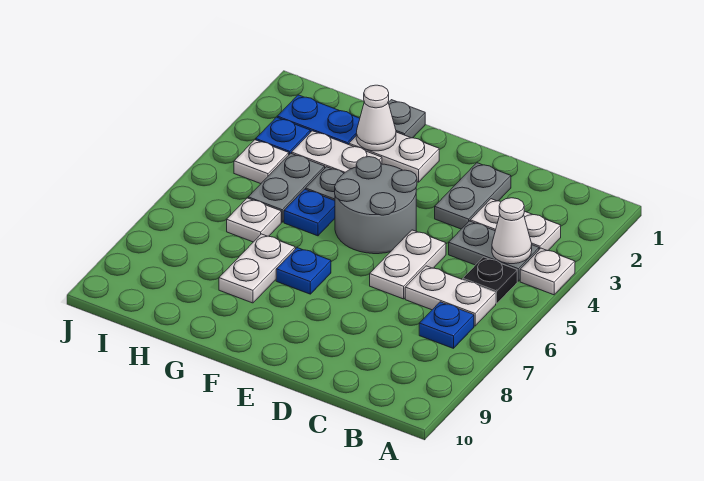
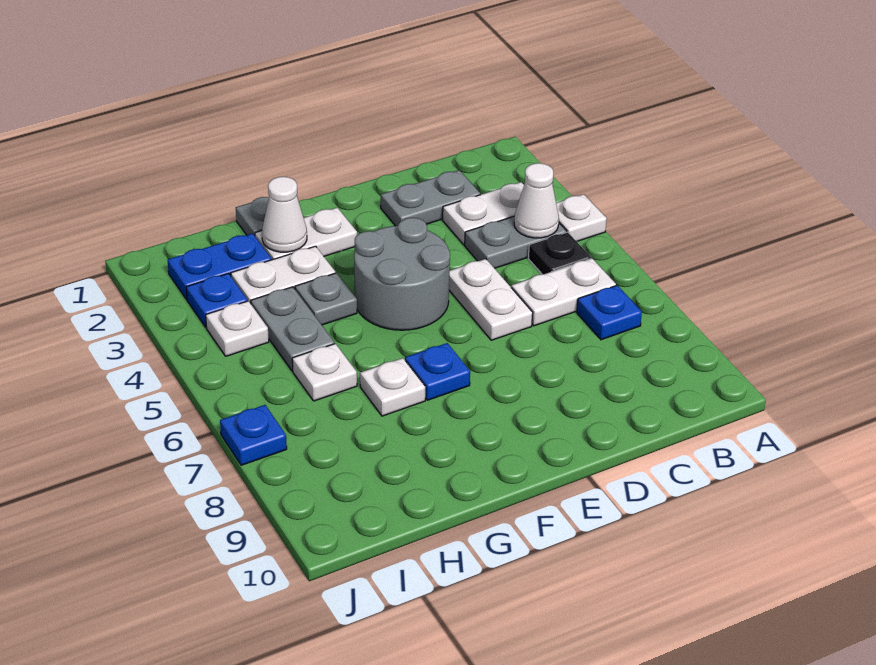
grey 1x2 plate [435,163,511,229] -> grey 1x2 plate turned to [381,170,480,226]
blue 1x1 plate [284,189,335,236] -> blue 1x1 plate moved to [220,405,287,465]
white 1x2 plate [219,234,295,303] -> white 1x1 plate [360,358,425,416]

